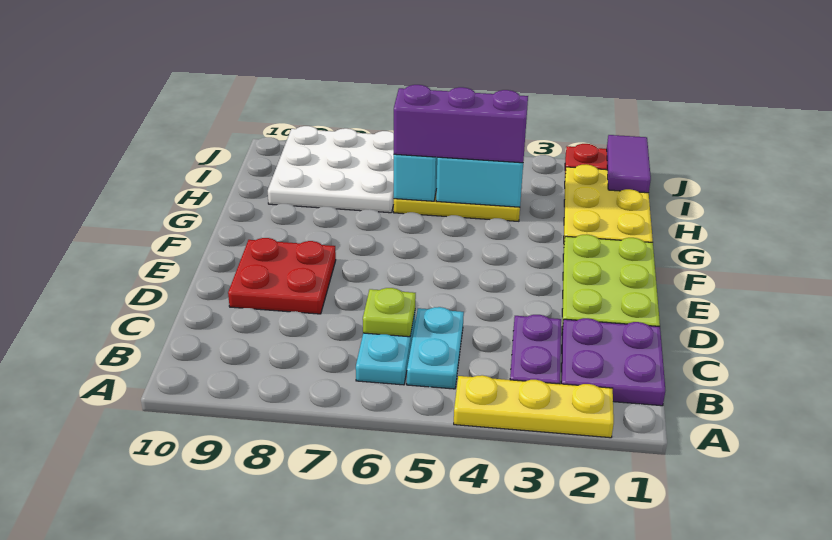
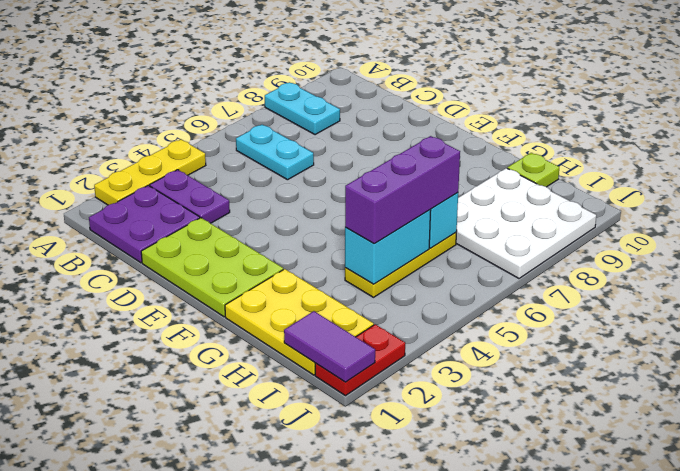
cyan 1x2 plate [407,307,464,389] -> cyan 1x2 plate moved to [265,82,340,135]
lime 1x1 plate [363,288,416,337] -> lime 1x1 plate moved to [507,153,559,187]
red 2x2 plate [228,238,336,314] -> none

